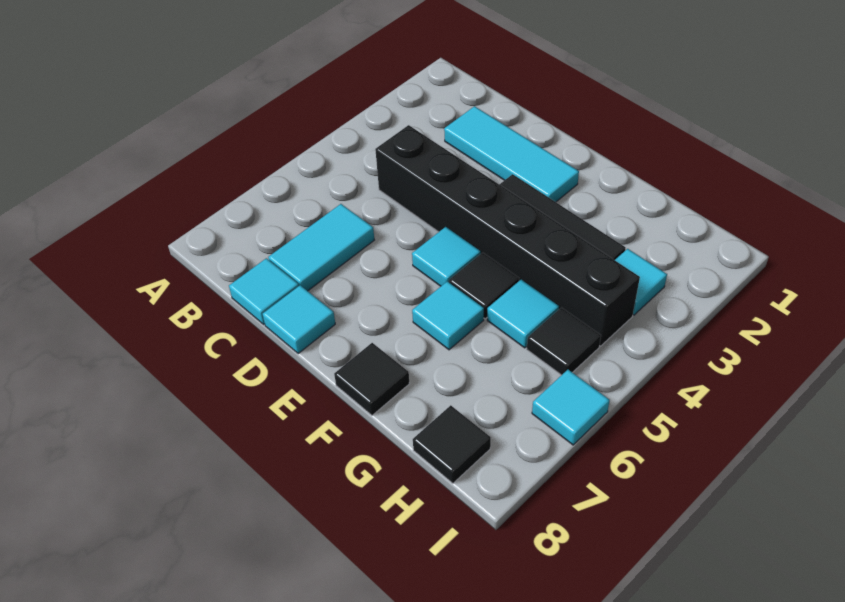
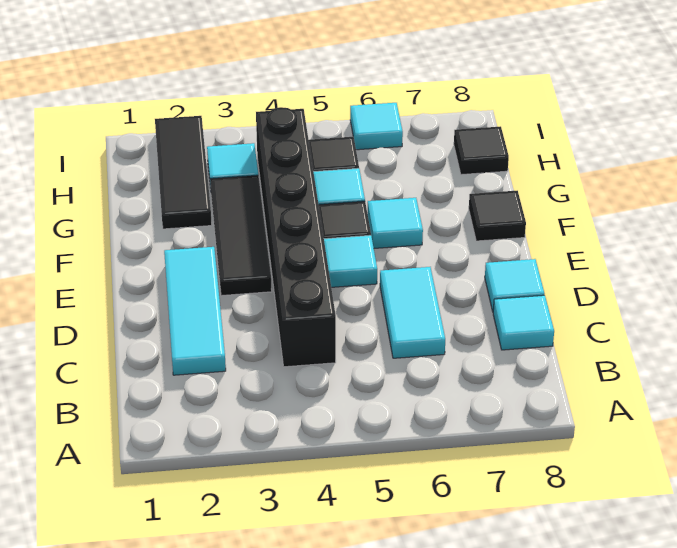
cyan 1x2 tile [268,204,374,291] -> cyan 1x2 tile turned to [380,267,445,358]
none -> black 1x3 tile [155,116,212,229]

